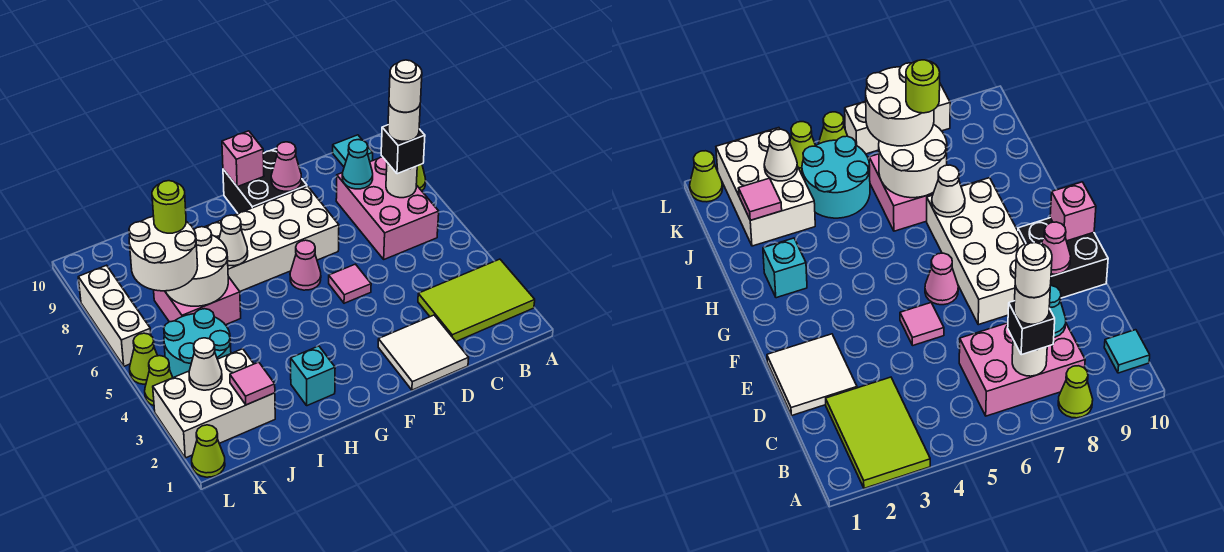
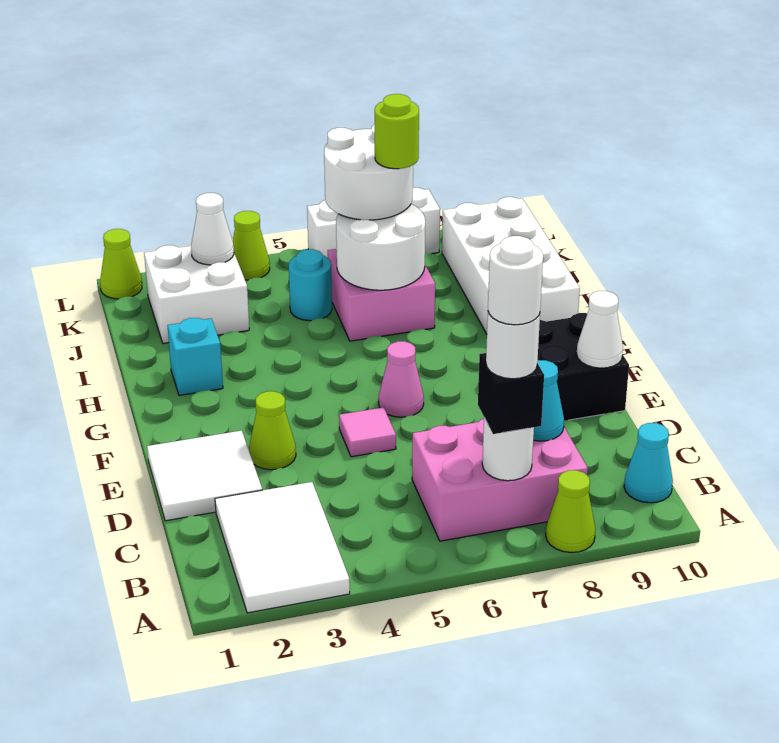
lime 2x3 tile [418,259,535,341] -> white 2x3 tile [215,482,350,613]
cyan 1x1 tile [333,135,373,167] -> cyan 1x1 cone [624,423,673,503]
white 2x4 brick [205,186,339,291] -> white 2x4 brick moved to [442,197,580,334]
pink 1x1 cone [271,142,302,191] -> none
pink 1x1 brick [222,131,264,187] -> none
white 1x1 cone [219,215,248,266] -> white 1x1 cone moved to [577,291,623,368]
white 2x3 brick [153,349,275,458] -> white 2x2 brick [144,245,249,344]
pink 1x1 tile [230,362,275,405] -> none
cyan 2x2 round brick [164,309,231,378] -> cyan 1x1 round brick [289,249,332,321]
lime 1x1 cone [130,333,157,384] -> lime 1x1 cone moved to [249,391,296,470]

